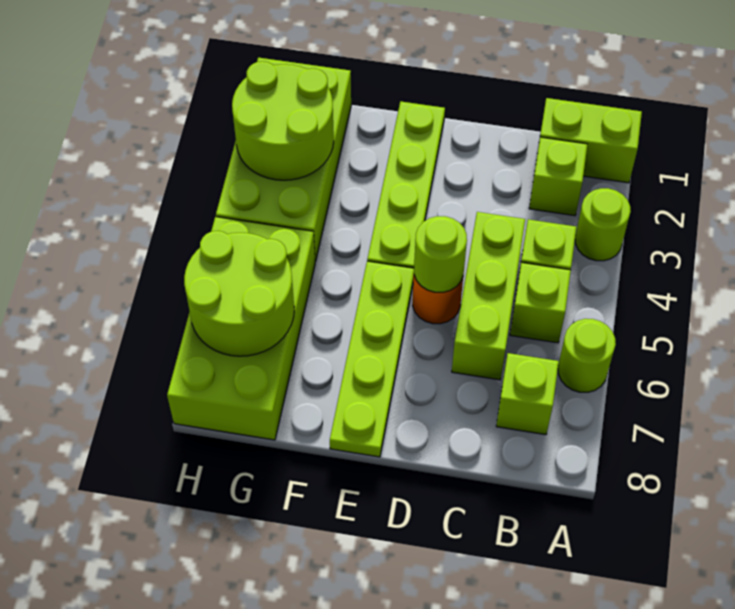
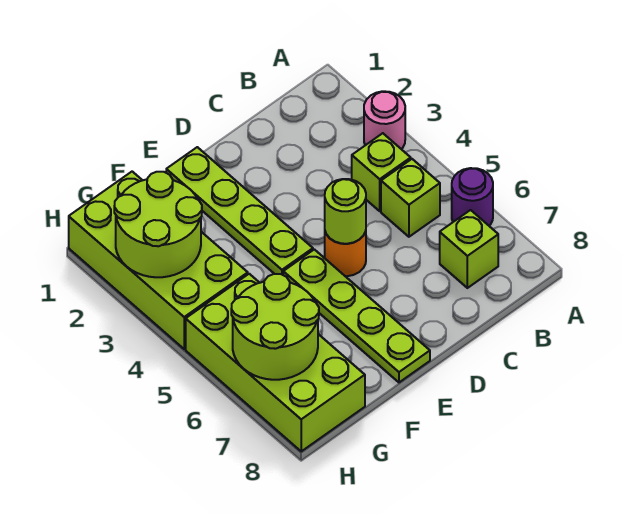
lime 1x2 brick [538,98,642,183] -> none
lime 1x1 round brick [575,188,631,261] -> pink 1x1 round brick [364,91,405,149]
lime 1x1 round brick [558,319,616,392] -> purple 1x1 round brick [452,168,493,226]
lime 1x1 brick [529,137,587,216] -> none
lime 1x3 brick [452,212,525,380] -> none

